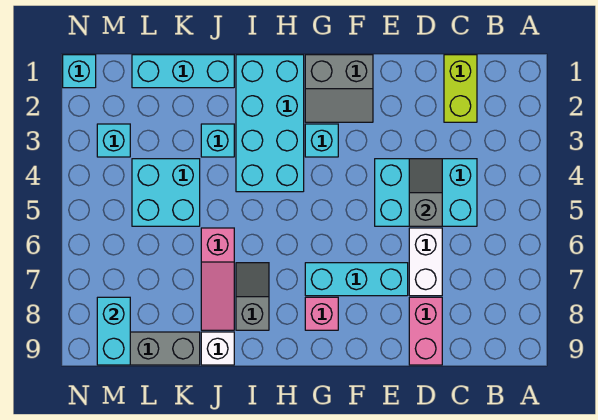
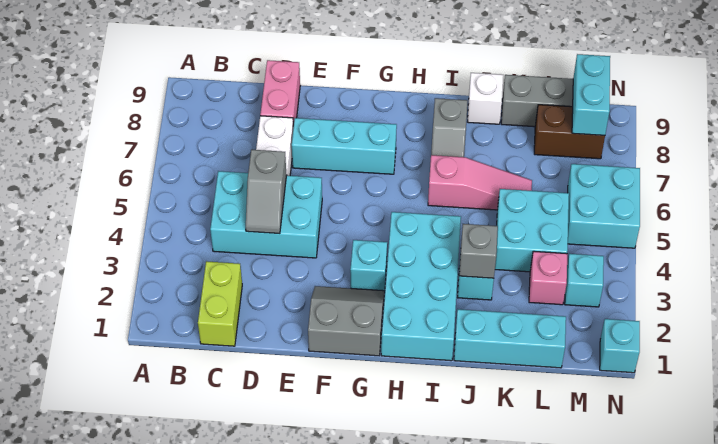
pink 1x1 brick [305,297,338,330] -> pink 1x1 brick moved to [529,251,567,305]
none -> grey 1x1 brick [459,224,498,278]
pink 1x3 slope [201,228,234,330] -> pink 1x3 slope turned to [428,155,532,210]
none -> brown 1x2 brick [534,105,605,159]
none -> cyan 2x2 brick [568,164,640,248]

